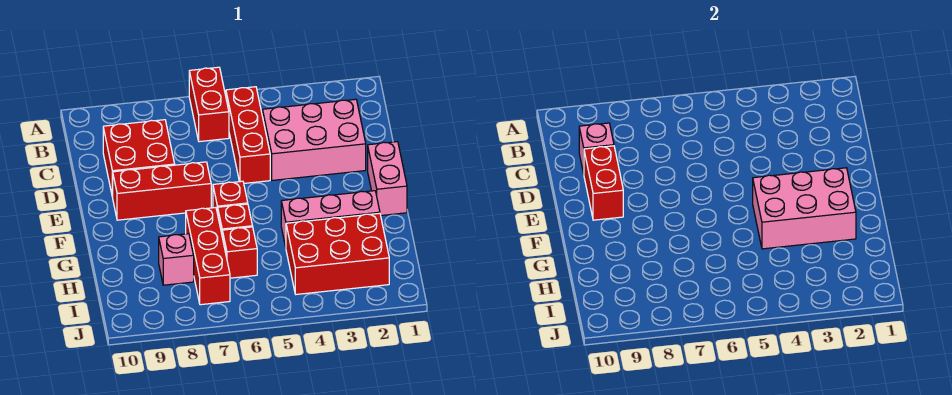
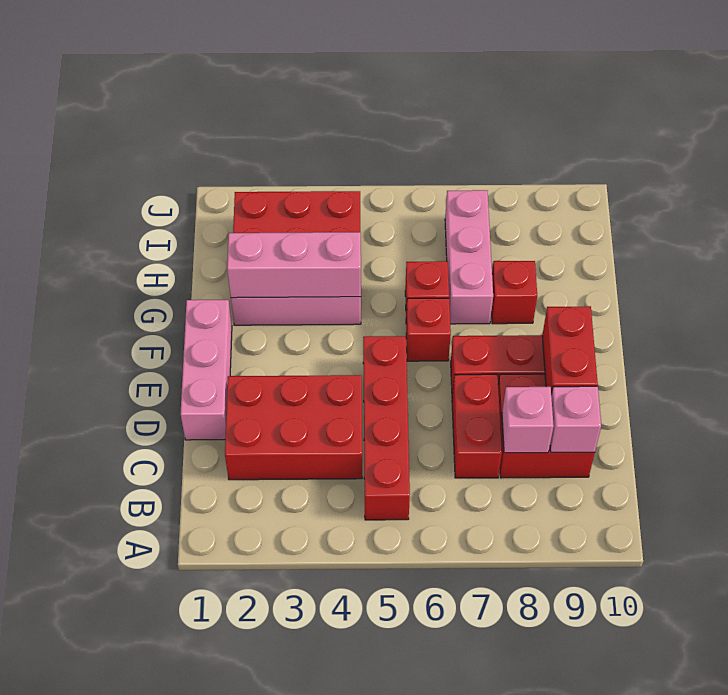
red 1x2 brick [189,67,229,142] -> red 1x2 brick moved to [452,374,502,478]
red 1x3 brick [226,87,270,183] -> red 1x4 brick [363,336,410,520]
pink 2x3 brick [263,99,366,180] -> red 2x3 brick [225,375,362,480]
pink 1x2 brick [368,142,407,216] -> pink 1x3 brick [180,300,232,440]
pink 2x3 brick [753,168,856,249] -> pink 1x3 brick [227,232,361,298]
red 1x3 brick [186,208,230,305] -> pink 1x3 brick [445,190,493,324]
red 1x1 brick [222,227,257,278] -> red 1x1 brick moved to [491,261,537,324]
pink 1x1 brick [159,234,194,285] -> pink 1x1 brick moved to [502,387,554,453]

